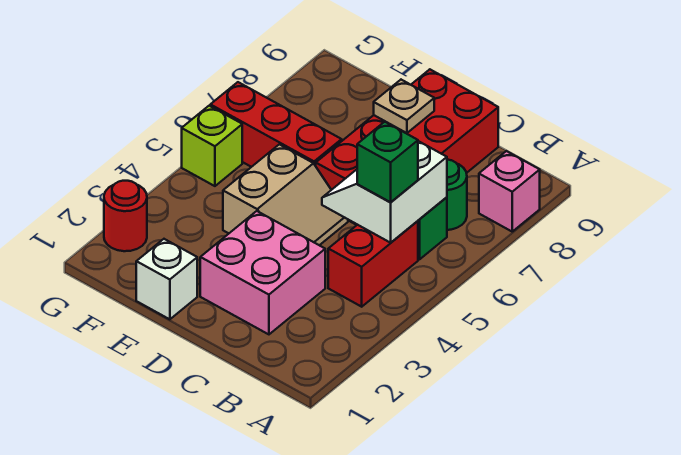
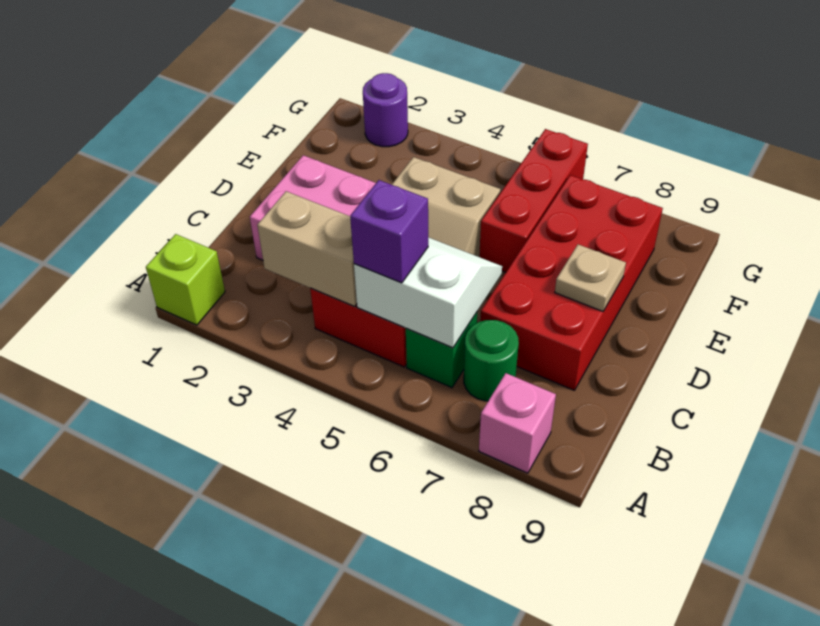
none -> tan 1x2 brick [257,191,357,307]
green 1x1 brick [357,122,418,202] -> purple 1x1 brick [350,180,428,283]
red 2x4 brick [316,69,498,225] -> red 2x4 brick turned to [480,175,663,390]
white 1x1 brick [136,239,197,319] -> none
red 1x1 round brick [104,181,147,251] -> purple 1x1 round brick [363,73,408,147]
lime 1x1 brick [182,106,242,186] -> lime 1x1 brick moved to [146,234,225,325]

